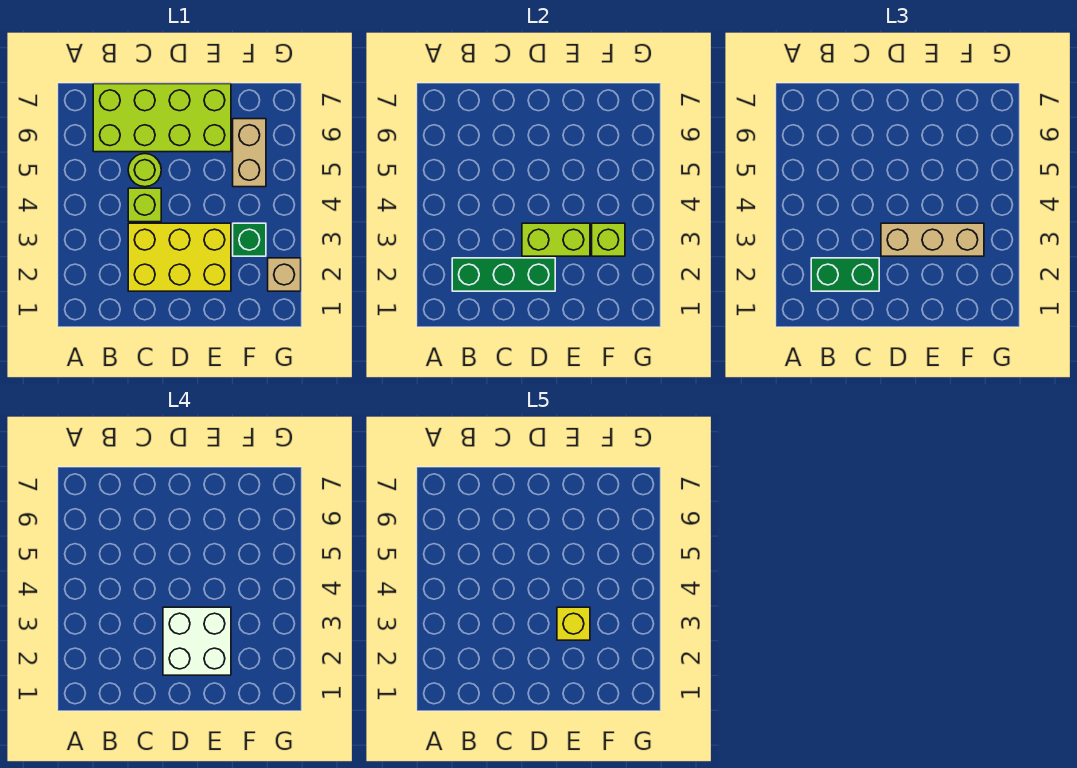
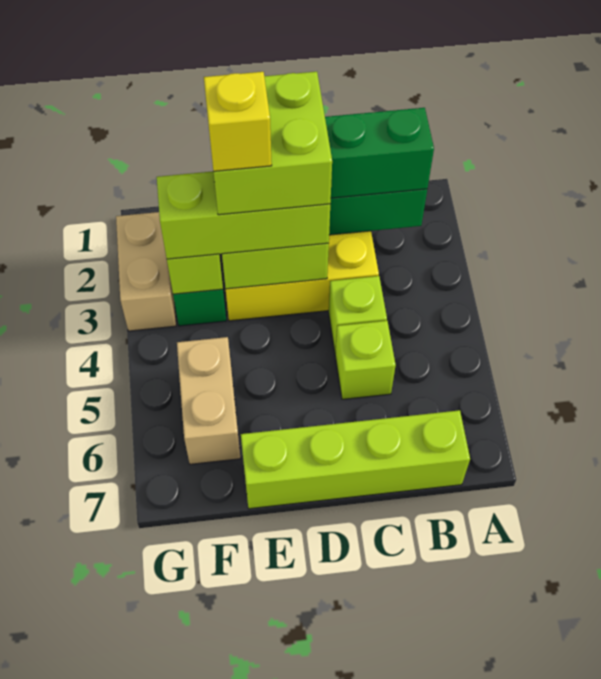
lime 2x4 brick [93,84,231,152] -> lime 1x4 brick [241,410,470,509]
lime 1x1 round brick [128,154,161,187] -> lime 1x1 brick [335,321,396,399]
white 2x2 brick [163,607,231,675] -> lime 2x2 brick [213,72,332,215]
tan 1x3 brick [881,223,984,256] -> lime 1x3 brick [157,171,330,259]
tan 1x1 brick [268,258,301,291] -> tan 1x2 brick [116,212,176,331]

